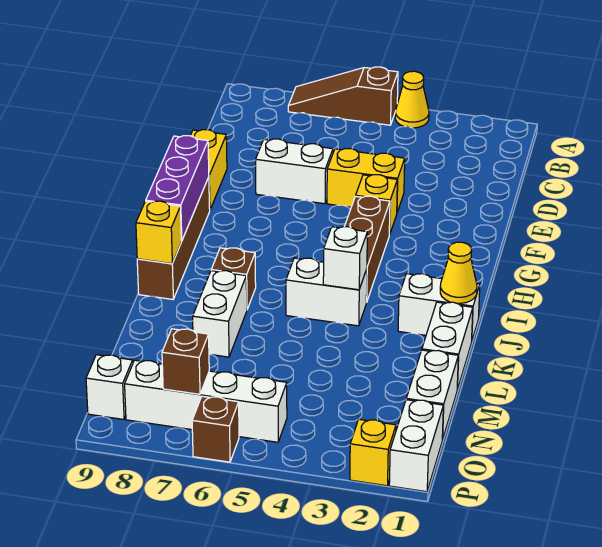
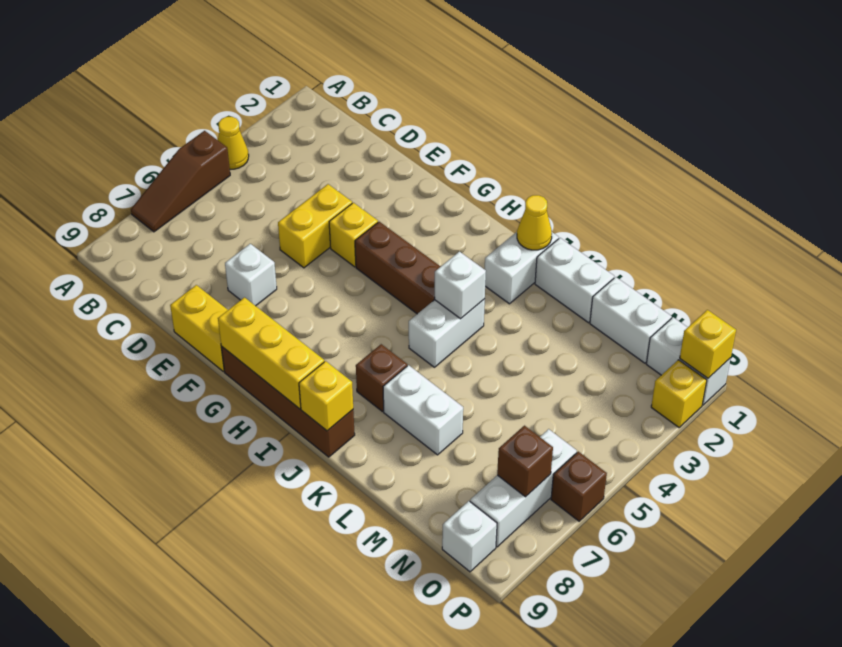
white 1x2 brick [256,139,333,204] -> white 1x1 brick [225,244,277,306]
purple 1x3 brick [146,136,209,241] -> yellow 1x3 brick [218,298,324,409]
white 1x4 brick [125,360,287,442] -> white 1x3 brick [470,429,577,547]
none -> yellow 1x1 brick [680,310,736,378]

